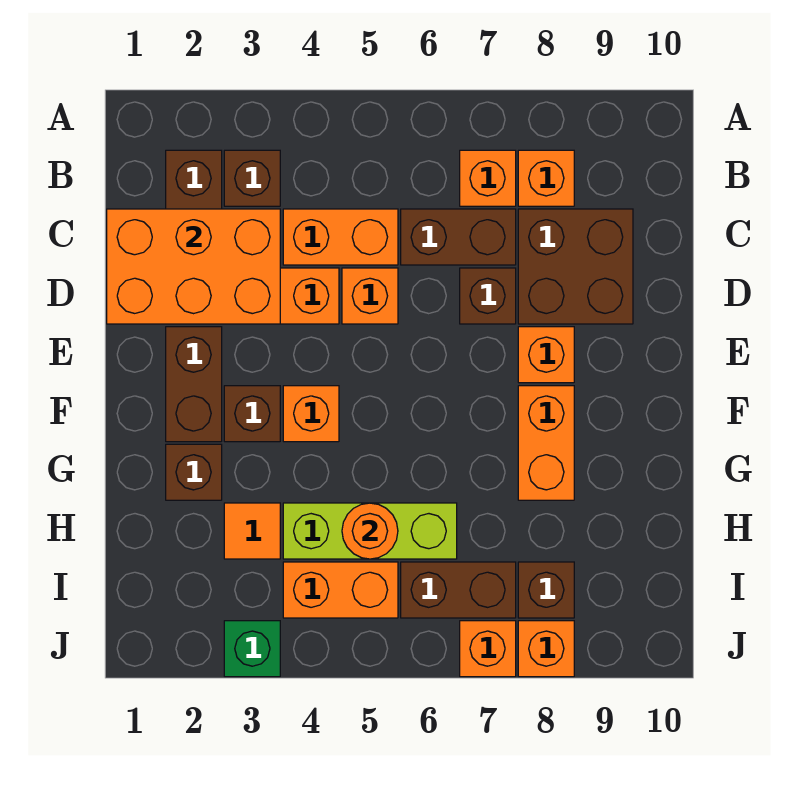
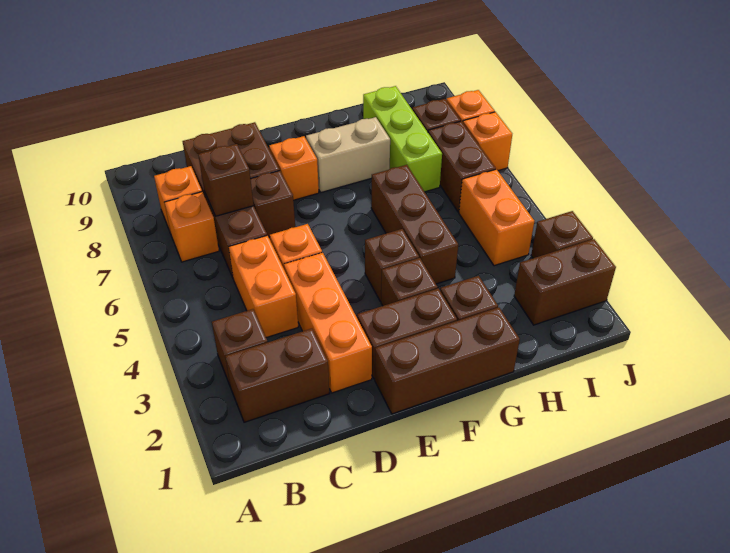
orange 2x3 brick [107,209,280,324] -> none
none -> brown 1x1 brick [198,144,254,216]
none -> brown 1x3 brick [375,307,520,414]
orange 1x1 brick [283,386,339,442] -> brown 1x1 brick [365,229,419,302]
orange 1x2 brick [518,386,574,500] -> tan 1x2 brick [306,117,390,192]
none -> brown 1x3 brick [371,165,458,284]
orange 1x1 tile [224,503,280,559] -> none
lime 1x3 brick [283,503,457,559] -> lime 1x3 brick moved to [363,86,442,192]
orange 1x1 round brick [342,503,398,559] -> none
none -> brown 1x2 brick [514,239,616,325]
green 1x1 brick [224,621,280,677] -> brown 1x1 brick [531,211,593,258]

